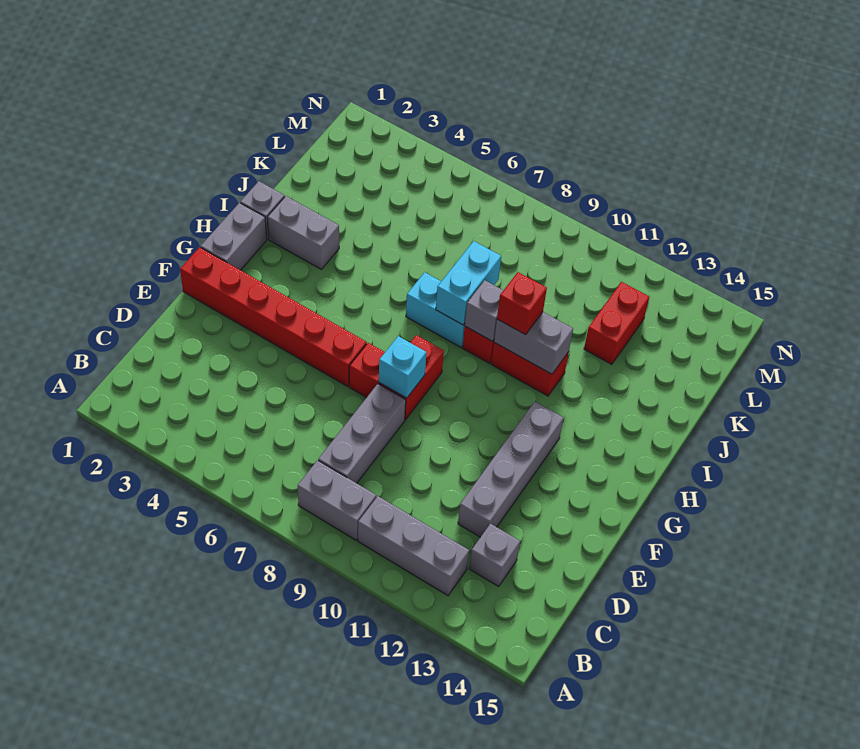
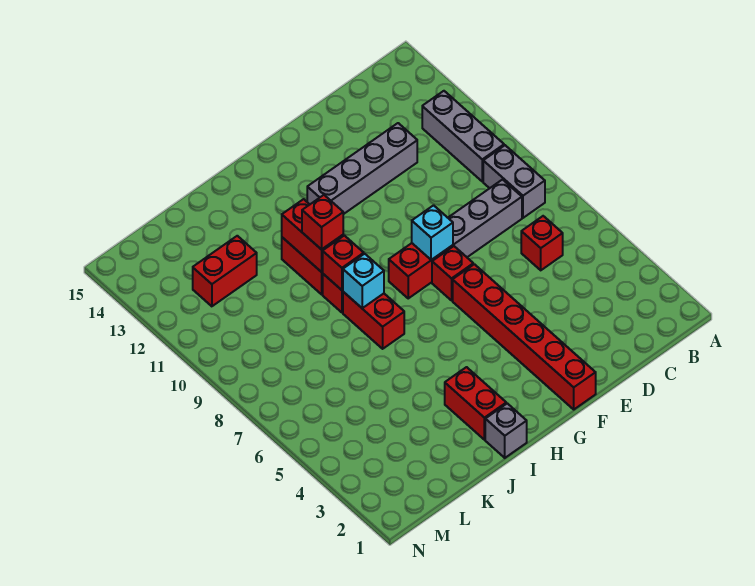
none -> red 1x1 brick [521,216,563,270]
grey 1x1 brick [469,524,520,586] -> none
grey 1x2 brick [201,203,267,270] -> none
grey 1x2 brick [267,196,339,269] -> red 1x2 brick [445,367,506,440]
cyan 1x2 brick [406,272,465,347] -> red 1x2 brick [343,292,404,349]
cyan 1x2 brick [436,241,501,325] -> cyan 1x1 brick [343,254,384,308]
grey 1x1 brick [465,280,503,341] -> red 1x1 brick [322,236,364,290]
grey 1x2 brick [494,312,573,374] -> red 1x2 brick [282,199,343,272]

